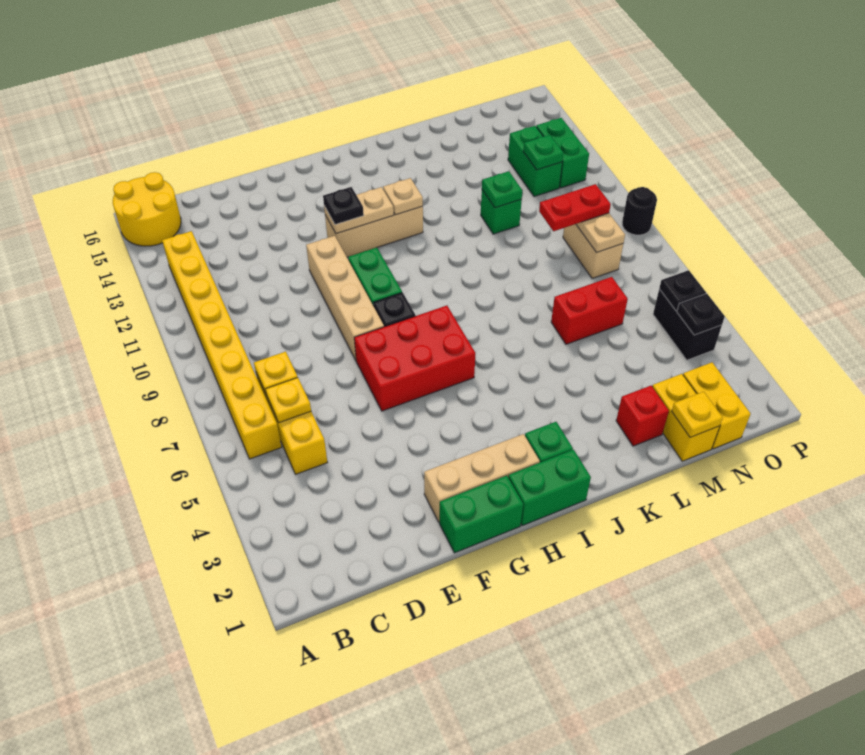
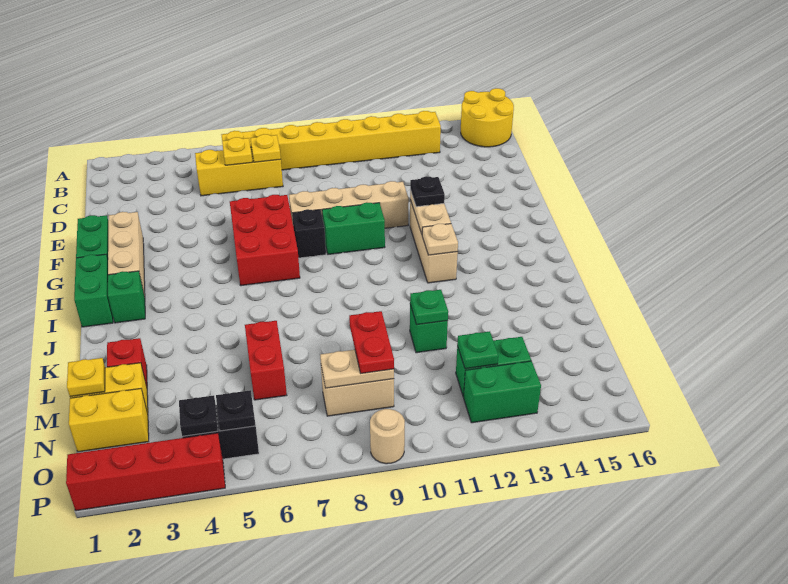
none -> red 1x4 brick [66,433,225,511]
black 1x1 round brick [622,187,657,235] -> tan 1x1 round brick [370,409,405,464]

